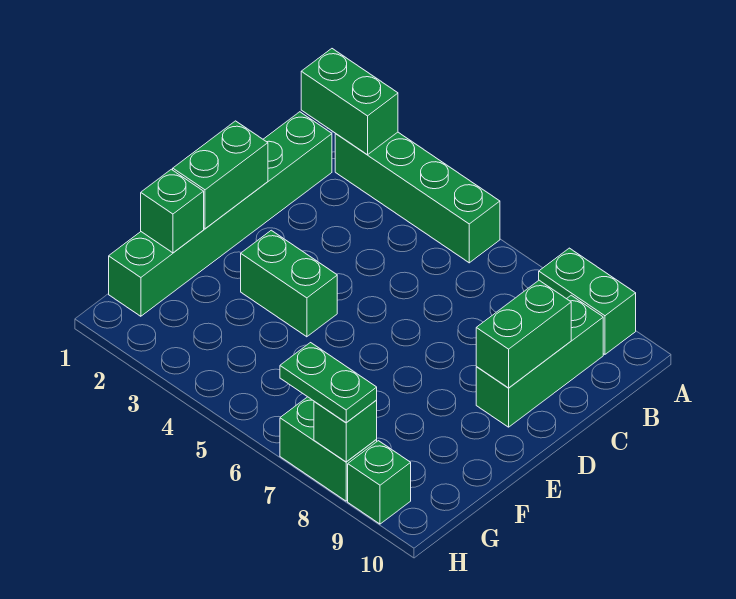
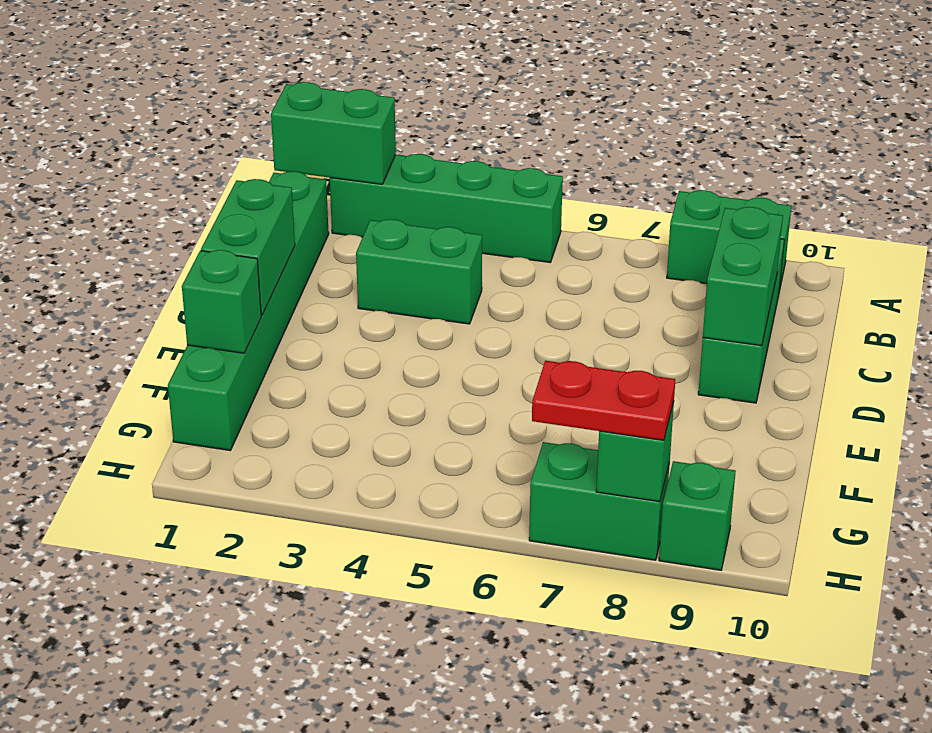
green 1x2 brick [241,230,337,337] -> green 1x2 brick moved to [356,219,482,324]
green 1x2 plate [280,343,377,423] -> red 1x2 plate [532,361,675,440]

